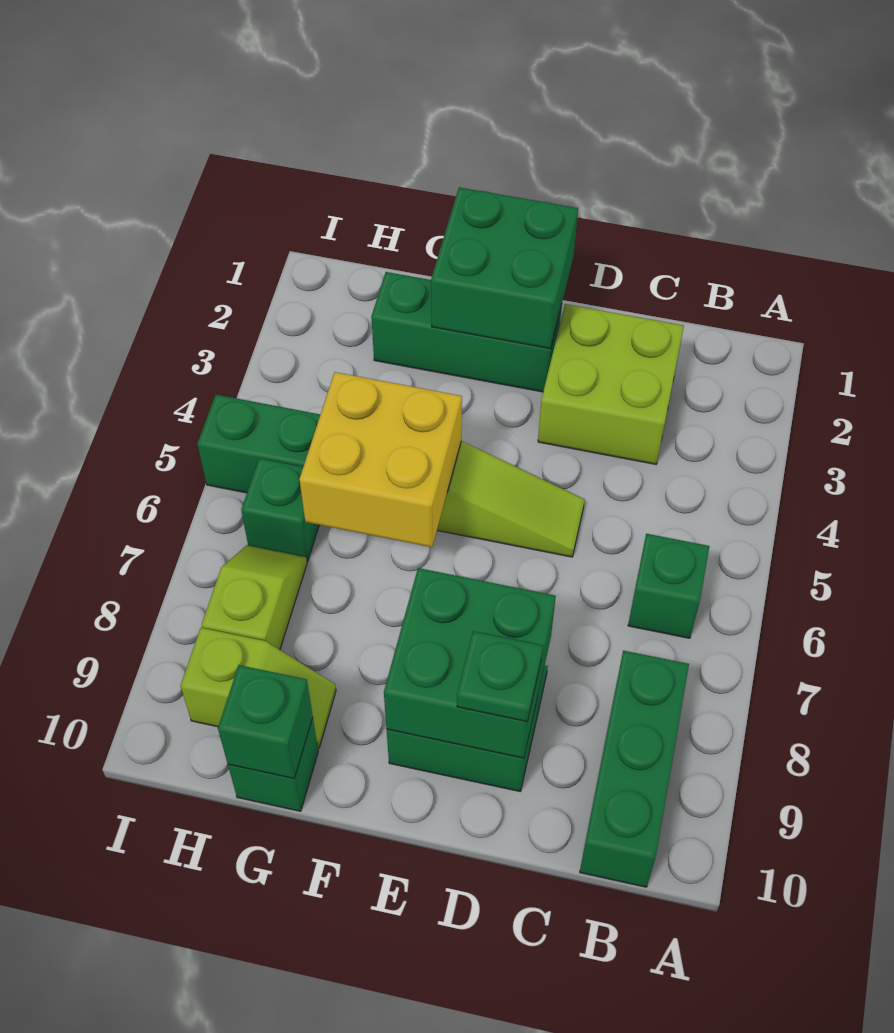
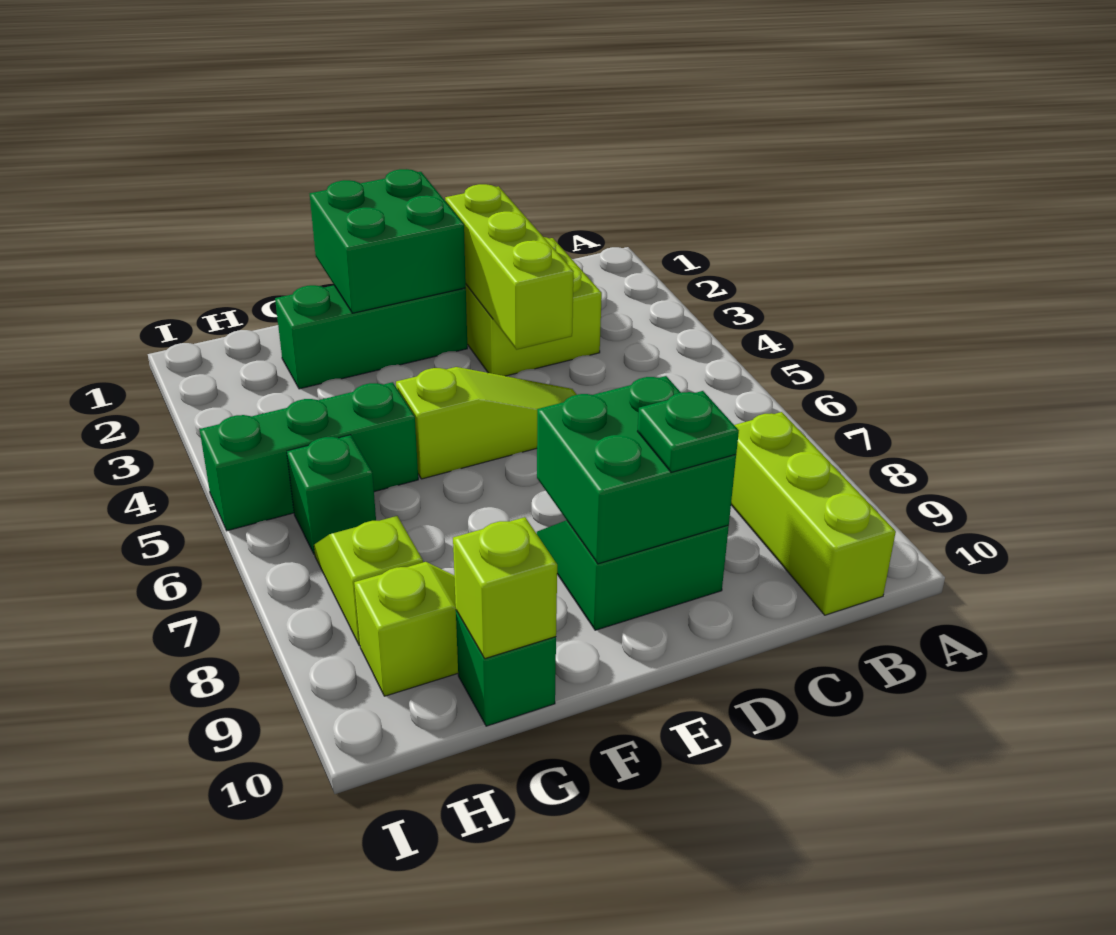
green 1x1 brick [628,534,709,638] -> none
green 1x3 brick [580,651,689,887] -> lime 1x3 brick [731,412,896,615]
none -> lime 1x3 brick [445,184,574,350]
yellow 2x2 brick [299,372,462,547] -> none
green 1x1 brick [218,665,313,779] -> lime 1x1 brick [453,517,557,659]

